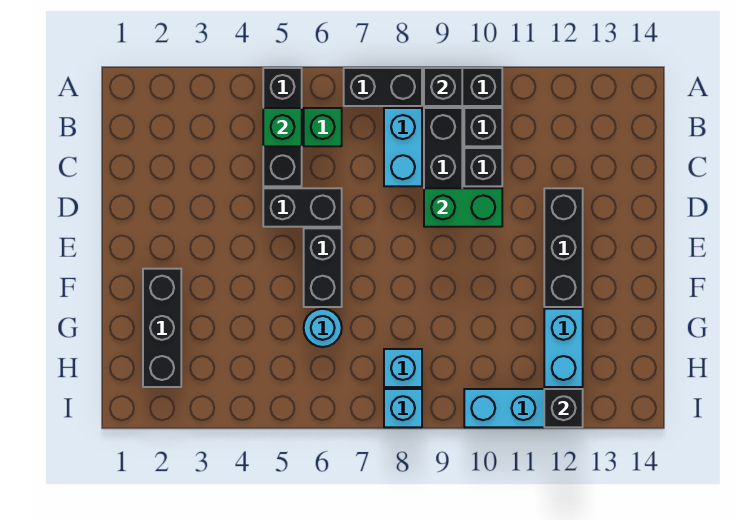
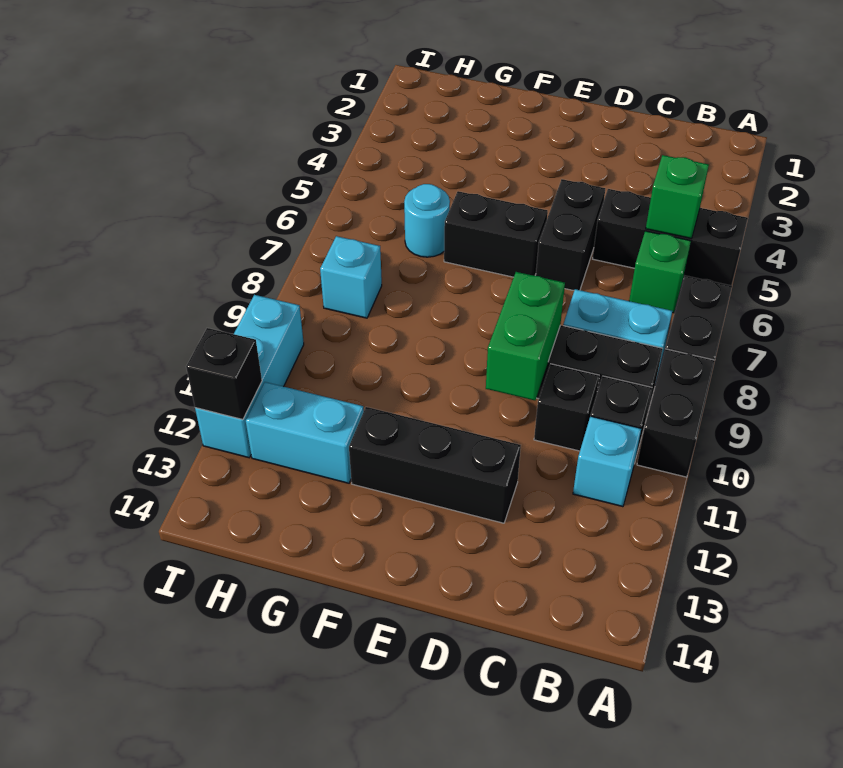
black 1x1 brick [424,68,462,106] -> none
black 1x3 brick [143,269,181,387] -> none
cyan 1x1 brick [384,389,422,427] -> cyan 1x1 brick moved to [573,416,641,507]

